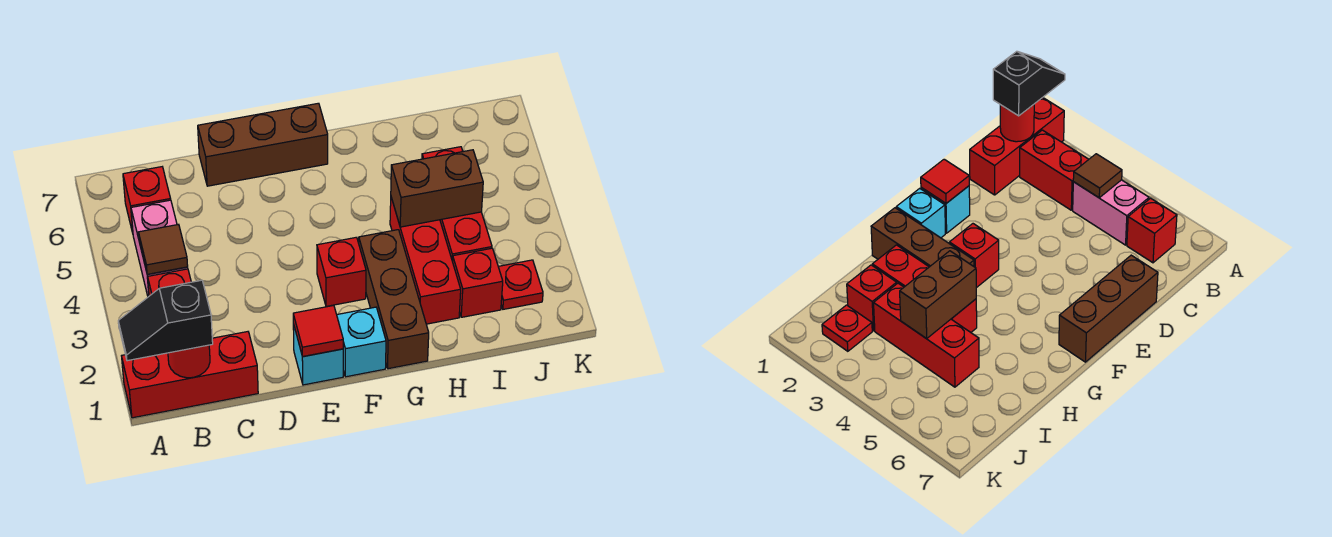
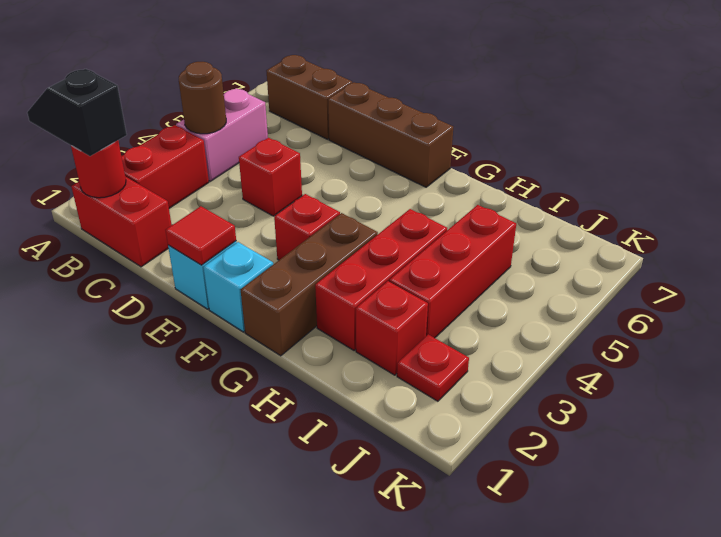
red 1x3 brick [122,332,258,418] -> red 1x2 brick [71,176,172,267]
brown 1x1 tile [139,224,188,274] -> brown 1x1 round brick [179,62,226,134]
red 1x1 brick [123,167,171,233] -> red 1x1 brick moved to [239,138,302,216]
brown 1x2 brick [391,150,483,227] -> brown 1x2 brick moved to [267,55,352,139]

